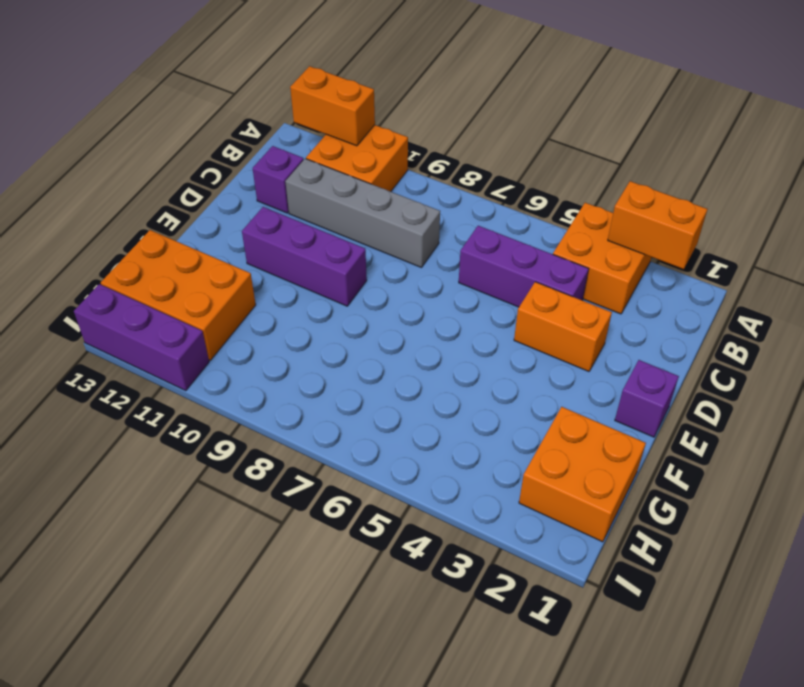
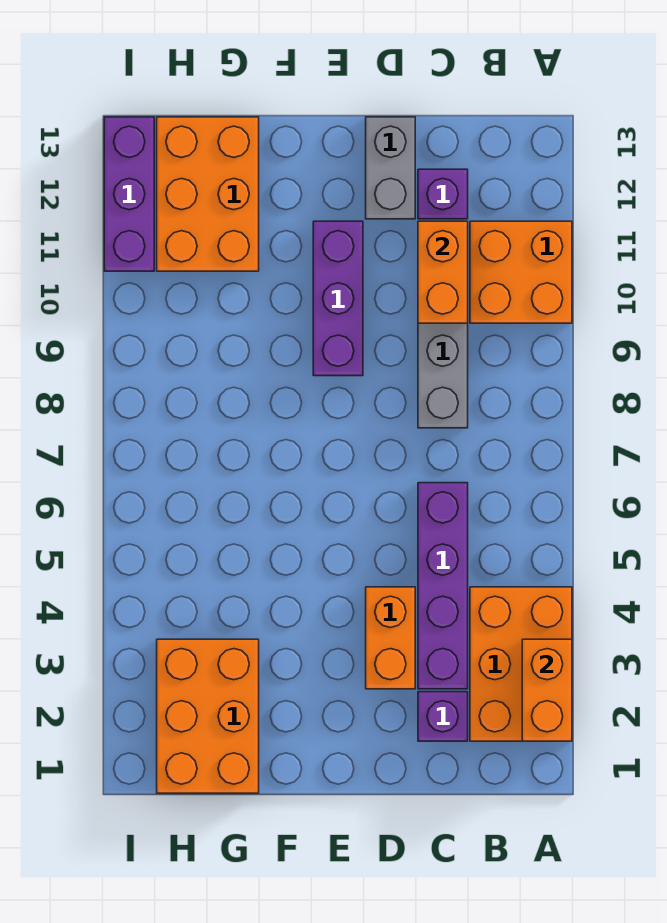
orange 2x2 brick [553,203,651,314] -> orange 2x3 brick [470,587,572,741]
orange 1x2 brick [290,66,375,146] -> orange 1x2 brick moved to [418,221,468,323]
purple 1x3 brick [459,226,589,307] -> purple 1x4 brick [418,483,468,689]
none -> grey 1x2 brick [366,117,415,219]
purple 1x1 brick [615,360,679,437] -> purple 1x1 brick moved to [418,692,468,741]
orange 2x2 brick [519,407,646,542] -> orange 2x3 brick [157,639,259,793]

